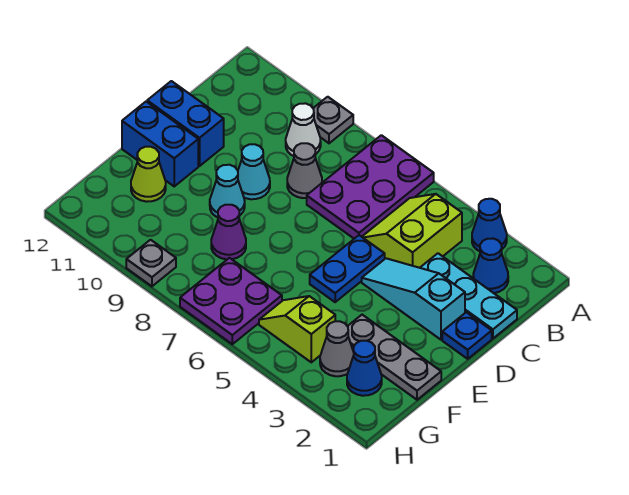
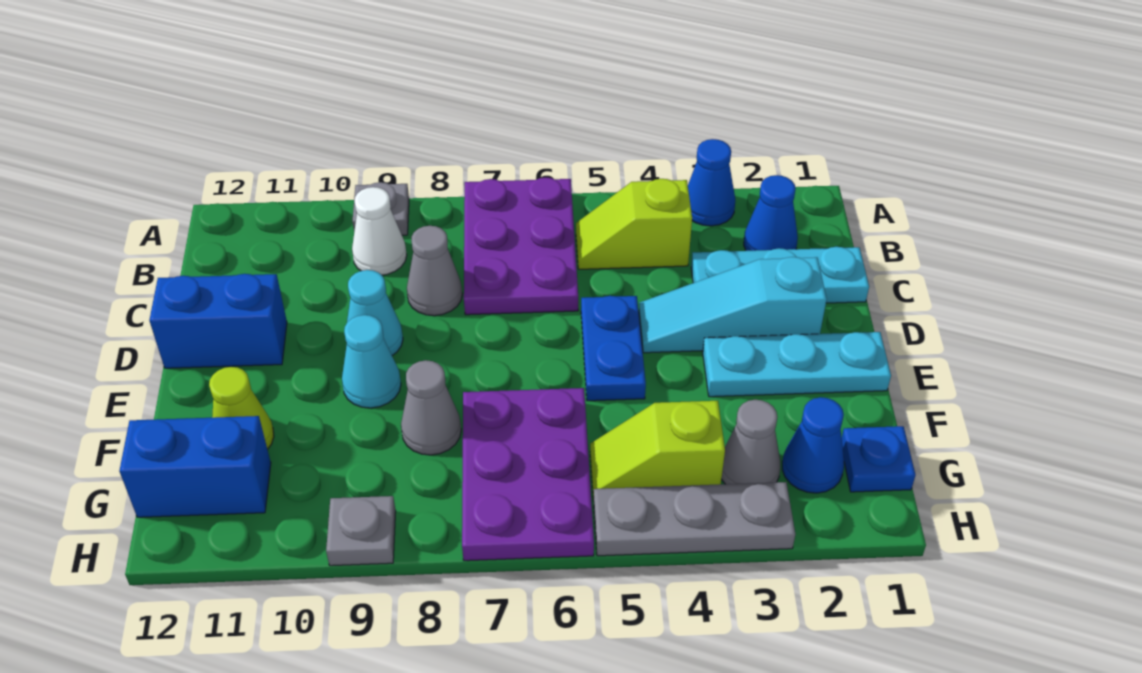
lime 2x2 slope [362,194,462,268] -> lime 1x2 slope [576,179,692,269]
blue 1x1 plate [442,312,492,359] -> blue 1x1 plate moved to [842,426,916,492]
none -> cyan 1x3 plate [703,332,891,397]
blue 1x2 brick [122,102,198,186] -> blue 1x2 brick moved to [119,416,271,517]
grey 1x3 plate [348,315,441,400] -> grey 1x3 plate moved to [594,482,795,556]
purple 1x1 cone [211,205,246,259] -> grey 1x1 cone [401,360,461,455]
purple 2x2 plate [180,258,282,344] -> purple 2x3 plate [462,388,594,561]

